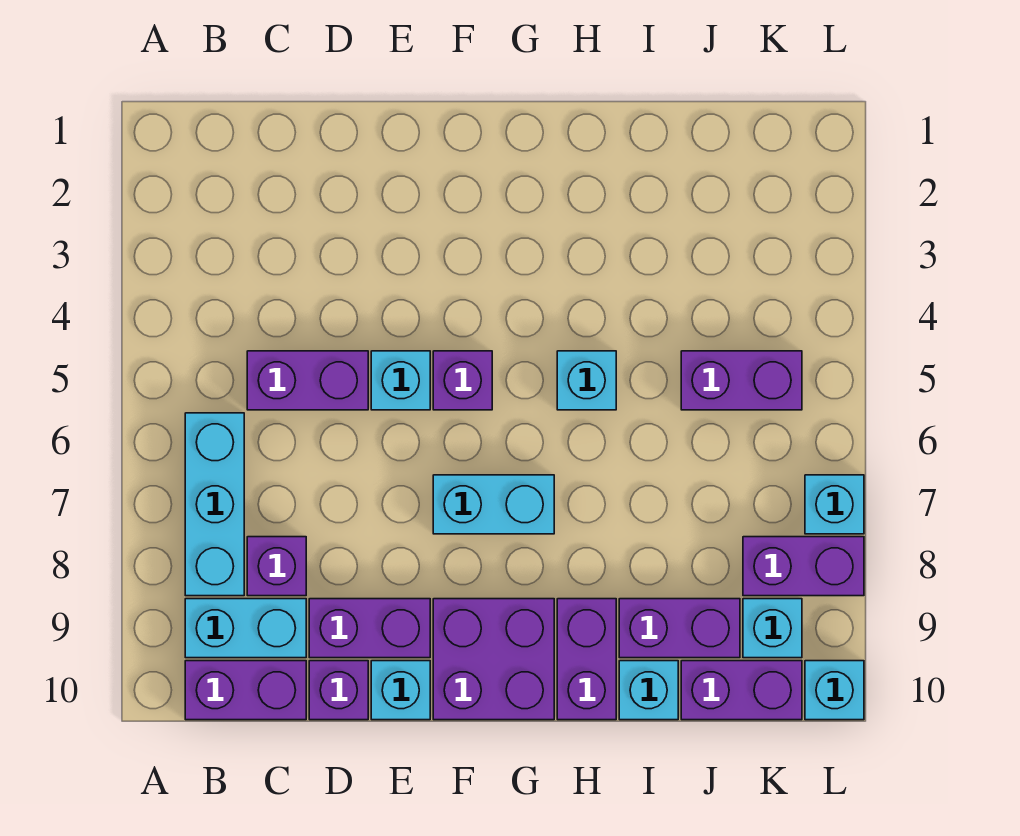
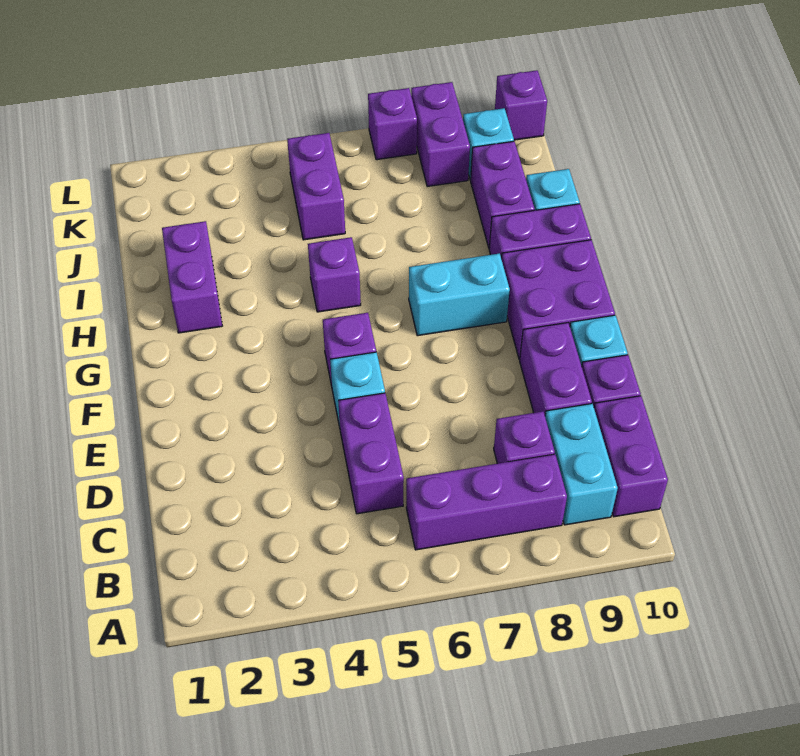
cyan 1x3 brick [185,413,244,596] -> purple 1x3 brick [406,454,567,550]
cyan 1x2 brick [433,475,554,534] -> cyan 1x2 brick turned to [409,253,510,336]
cyan 1x1 brick [557,351,616,410] -> purple 1x1 brick [308,237,361,312]
purple 1x2 brick [681,661,802,720] -> purple 1x2 brick moved to [162,221,222,333]
cyan 1x1 brick [805,475,864,534] -> purple 1x1 brick [368,88,417,160]
cyan 1x1 brick [805,661,864,720] -> purple 1x1 brick [495,70,547,140]

